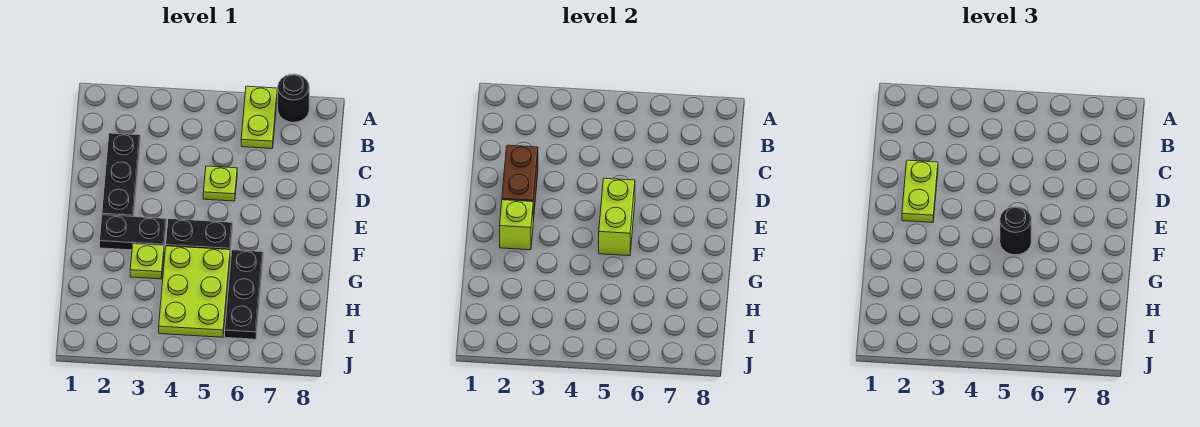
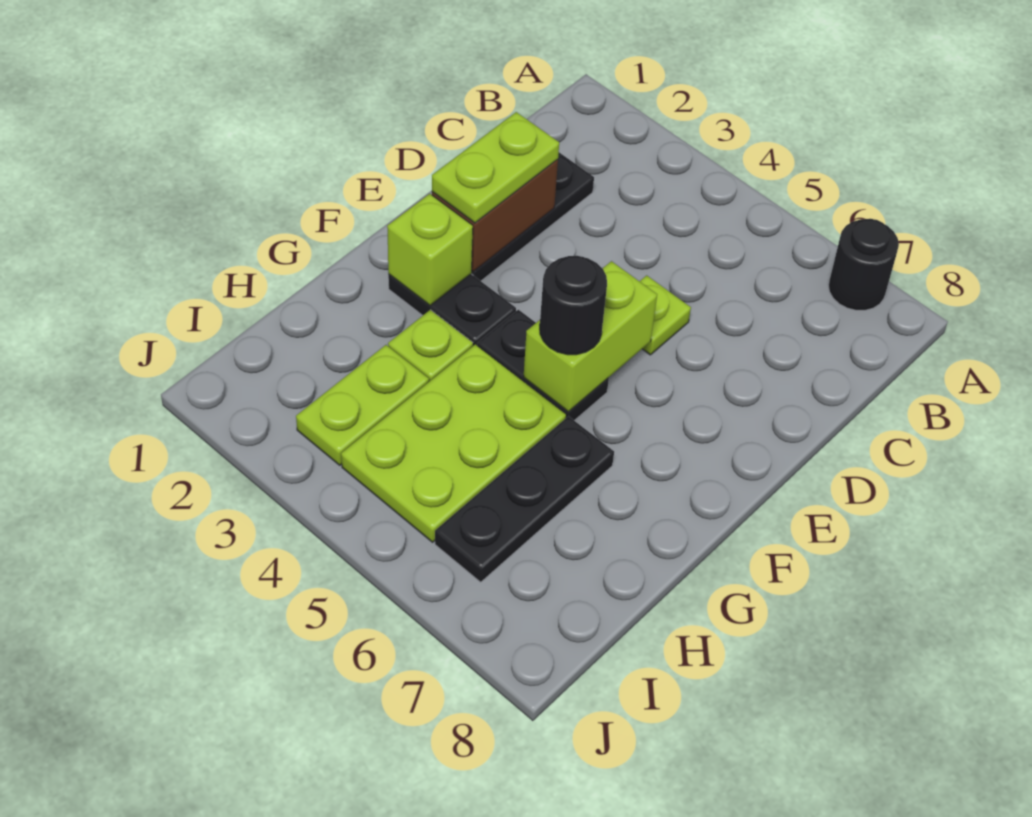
lime 1x2 plate [241,86,277,149] -> lime 1x2 plate moved to [296,345,429,465]

